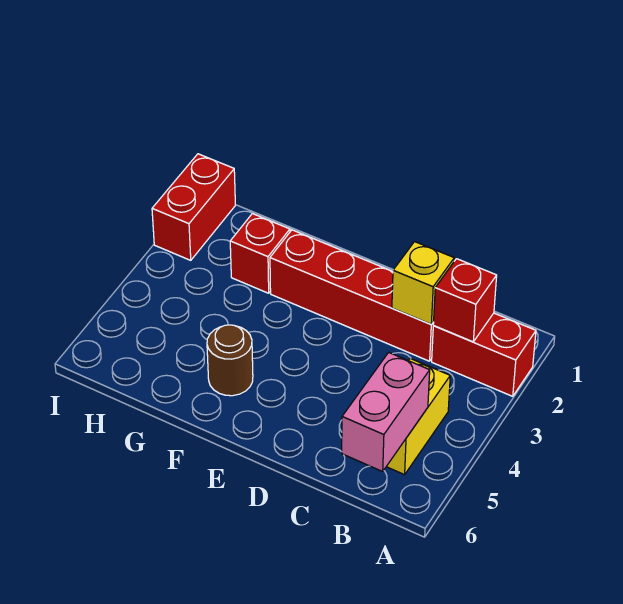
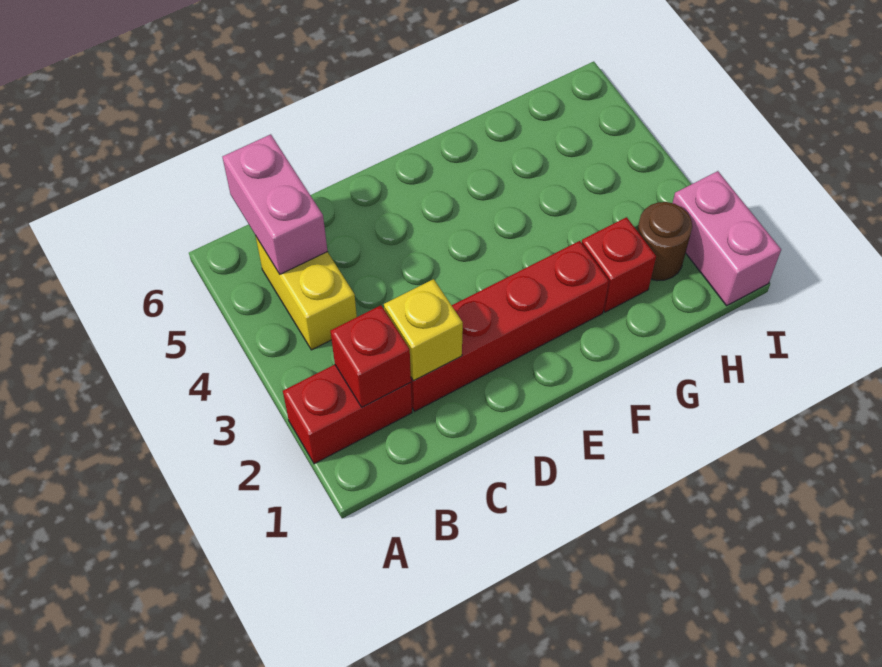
brown 1x1 round brick [207,325,253,396] -> brown 1x1 round brick moved to [637,202,692,281]
red 1x2 brick [152,154,235,260] -> pink 1x2 brick [673,171,781,306]

